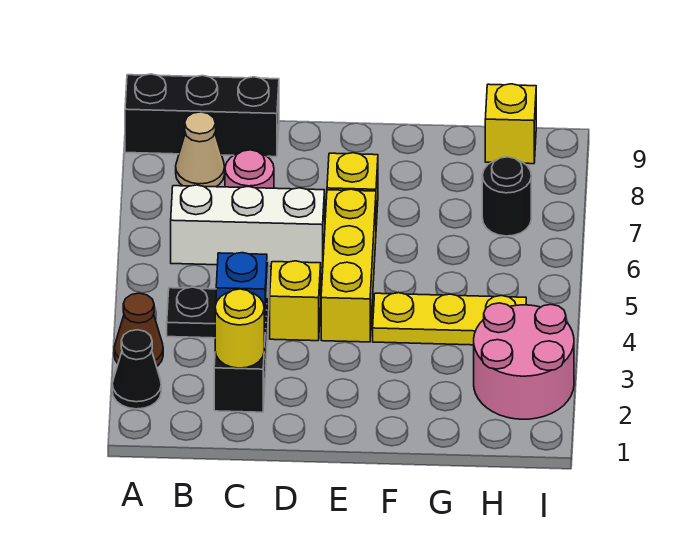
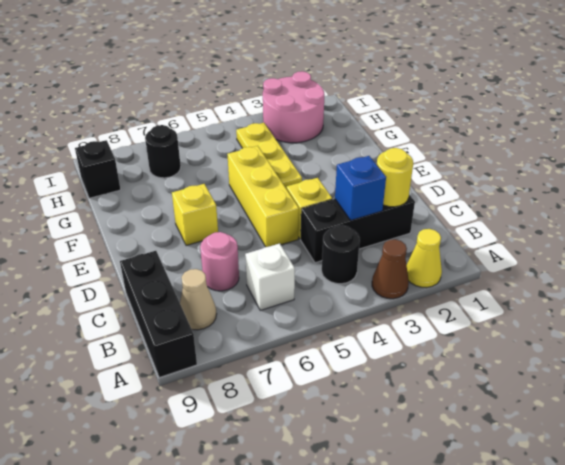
black 1x1 cone [112,330,161,409] -> yellow 1x1 cone [407,229,442,288]
black 1x1 plate [167,287,216,338] -> black 1x1 round brick [322,225,360,284]
white 1x3 brick [171,185,325,268] -> white 1x1 brick [245,244,295,310]
yellow 1x3 brick [321,189,376,342] -> yellow 1x3 brick turned to [227,146,299,247]
yellow 1x1 brick [485,84,536,164] -> black 1x1 brick [75,140,121,198]

